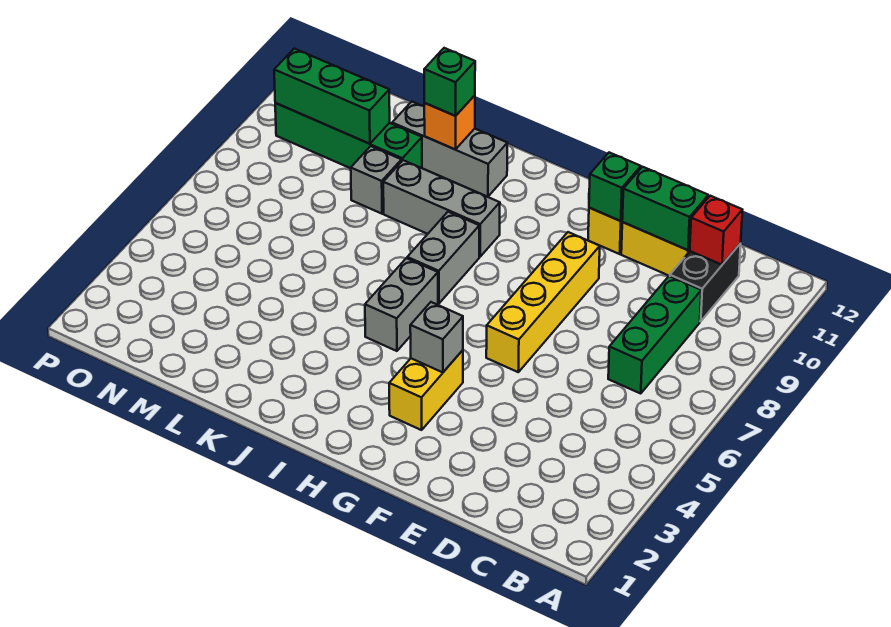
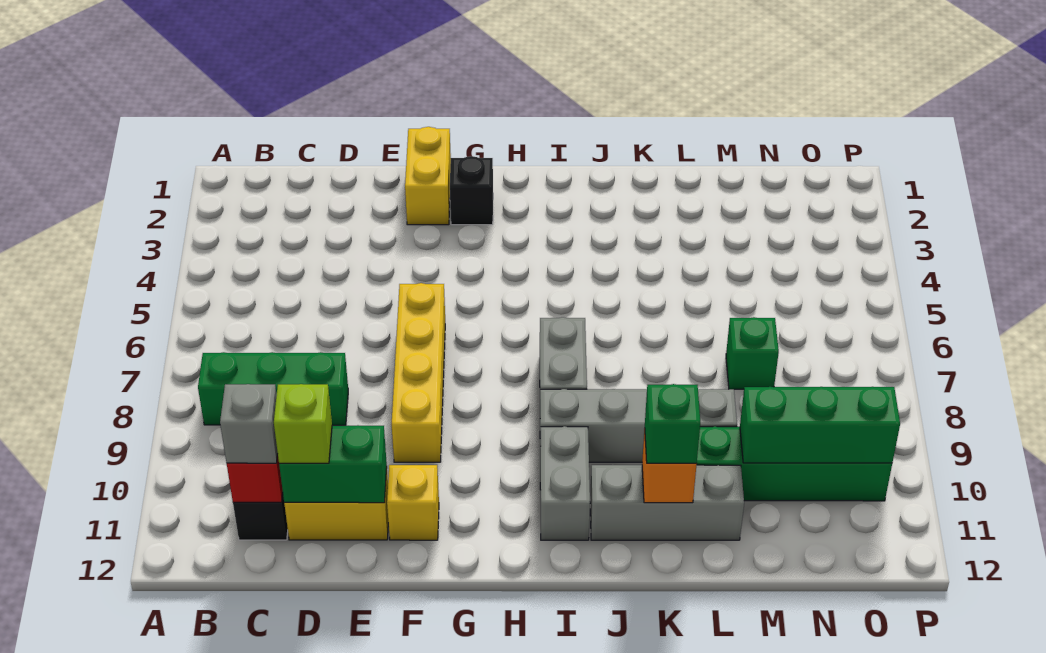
green 1x3 brick [608,276,701,393] -> green 1x3 brick turned to [198,352,348,425]
none -> lime 1x1 brick [274,384,332,463]
green 1x1 brick [589,153,641,221] -> green 1x1 brick moved to [726,317,779,389]
none -> black 1x1 brick [450,156,493,225]
yellow 1x2 brick [389,350,463,430] -> yellow 1x2 brick moved to [405,127,451,225]
grey 1x1 brick [410,302,463,372] -> grey 1x1 brick moved to [220,384,278,463]
grey 1x2 brick [365,258,438,351] -> grey 1x2 brick moved to [540,426,590,540]

